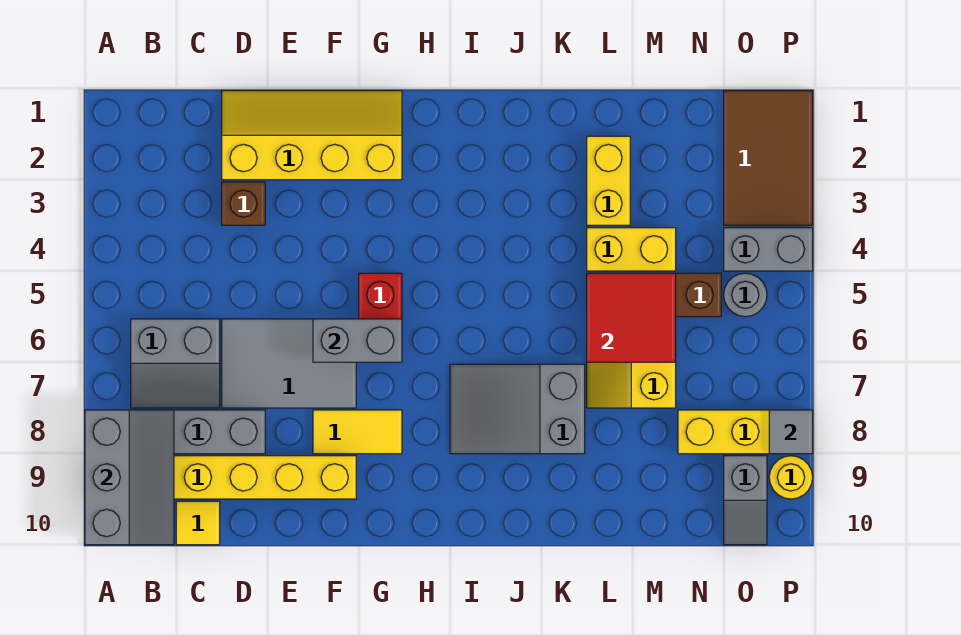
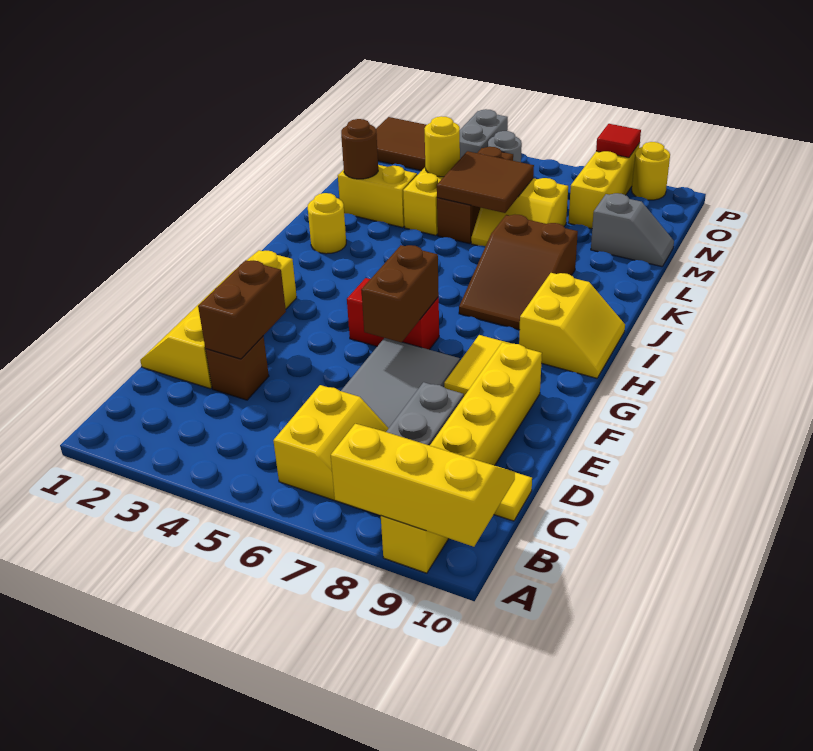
grey 2x3 slope [85,410,174,545] -> yellow 2x3 slope [331,424,515,547]
grey 2x2 slope [131,319,220,408] -> yellow 2x2 slope [273,385,389,509]
none -> brown 1x2 brick [198,260,286,359]
grey 1x2 brick [313,319,402,362] -> brown 1x2 brick [361,245,439,342]
none -> yellow 2x2 slope [519,273,625,378]
grey 2x3 slope [450,364,585,454] -> brown 2x3 slope [459,215,578,330]
none -> yellow 1x1 round brick [308,193,346,254]
none -> brown 1x1 round brick [341,119,378,179]
red 2x2 tile [587,273,676,362] -> brown 2x2 tile [437,151,534,213]
none -> yellow 1x1 round brick [424,116,460,177]
grey 1x2 slope [724,456,767,545] -> grey 1x2 slope moved to [591,193,674,266]
grey 1x1 tile [769,410,813,454] -> red 1x1 tile [596,124,641,158]

